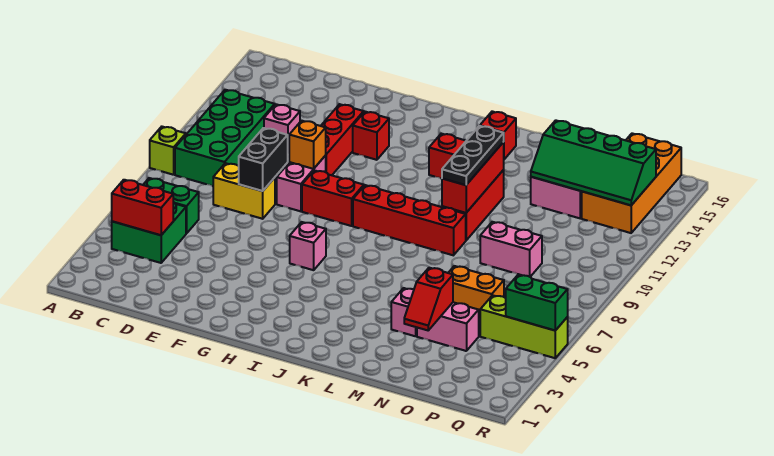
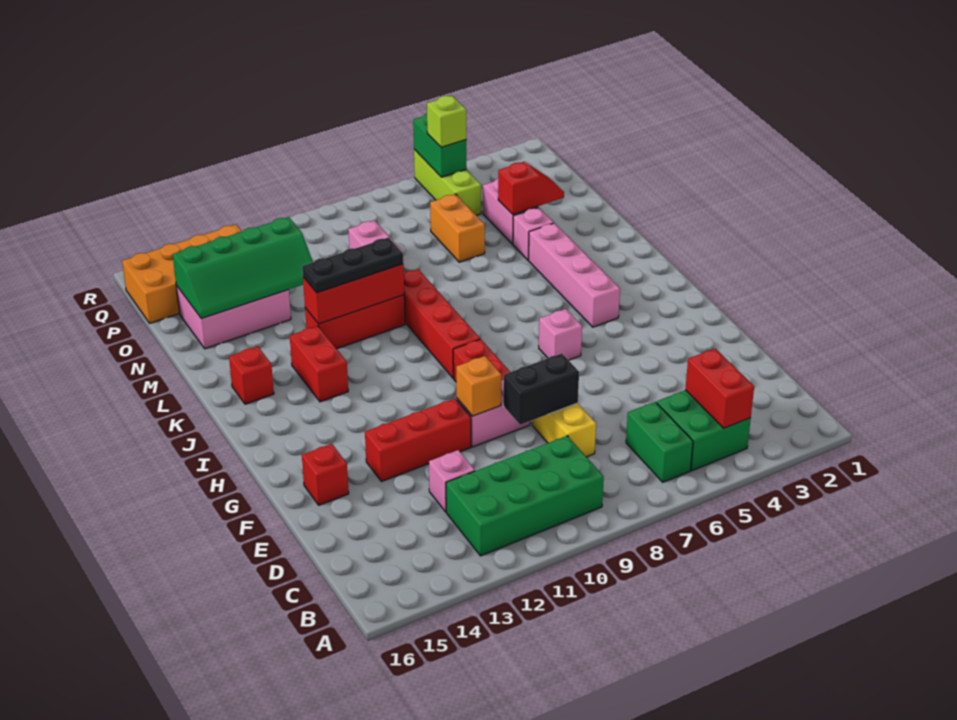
lime 1x1 brick [150,127,186,175] -> lime 1x1 brick moved to [427,96,466,147]
red 1x1 brick [353,112,389,160] -> red 1x1 brick moved to [302,444,349,505]
none -> pink 1x4 brick [529,223,620,327]
green 2x4 slope [531,120,656,205] -> green 2x4 slope turned to [173,217,313,319]

